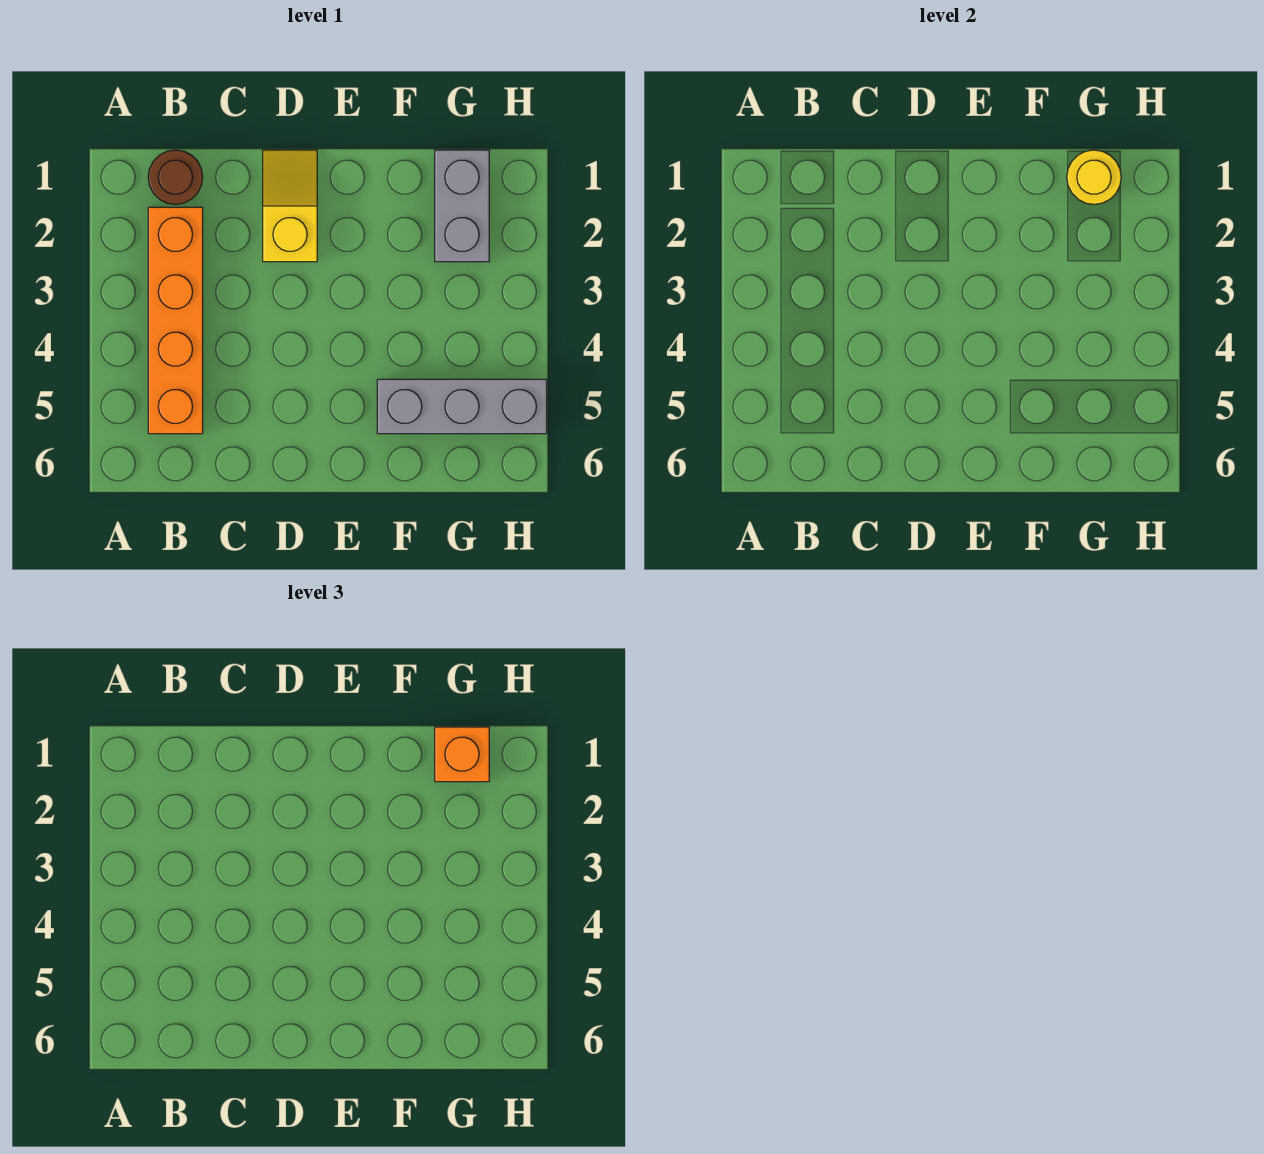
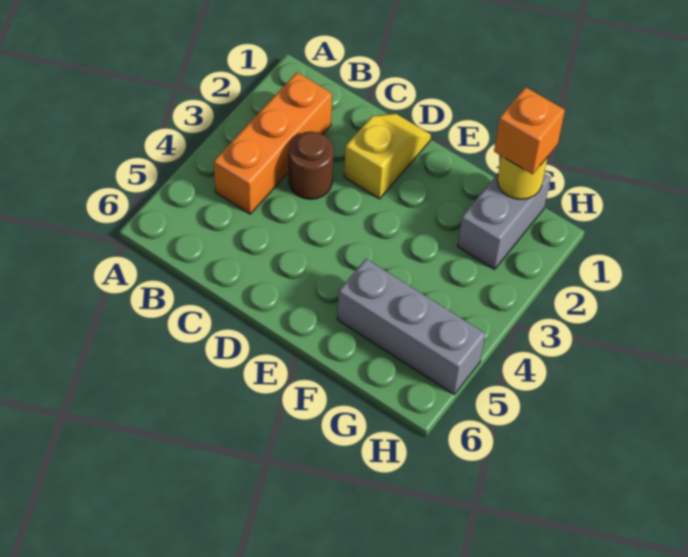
brown 1x1 round brick [148,150,203,204] -> brown 1x1 round brick moved to [289,131,334,199]
orange 1x4 brick [148,207,203,434] -> orange 1x3 brick [214,73,332,214]

